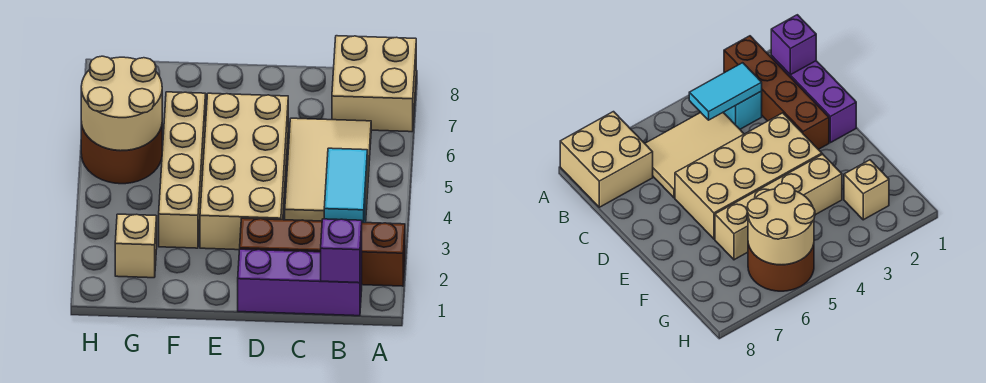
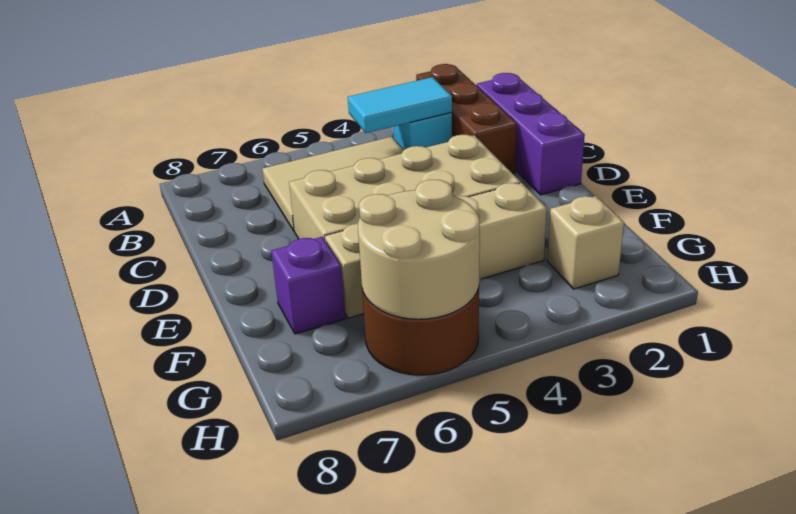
brown 1x4 brick [240,218,405,286] -> brown 1x3 brick [416,64,517,173]
tan 2x2 brick [332,36,416,132] -> none
purple 1x1 brick [321,219,362,283] -> purple 1x1 brick moved to [271,237,346,334]

